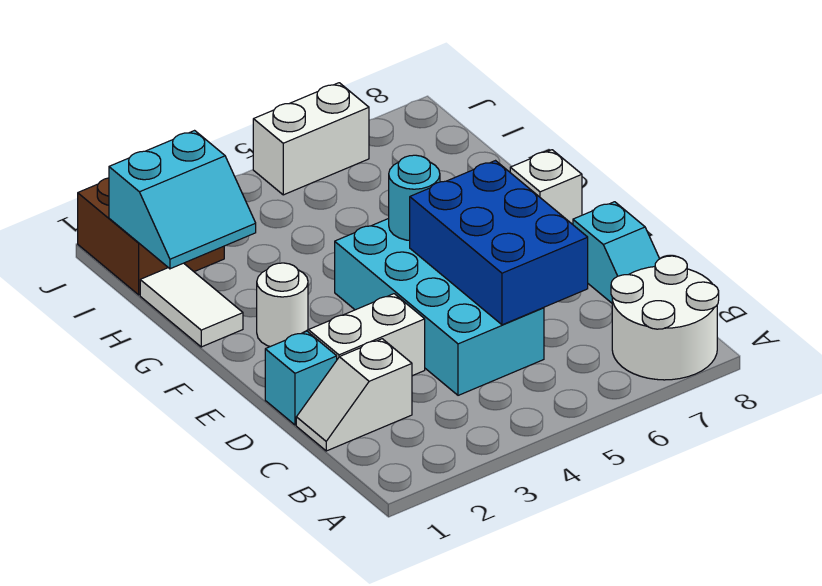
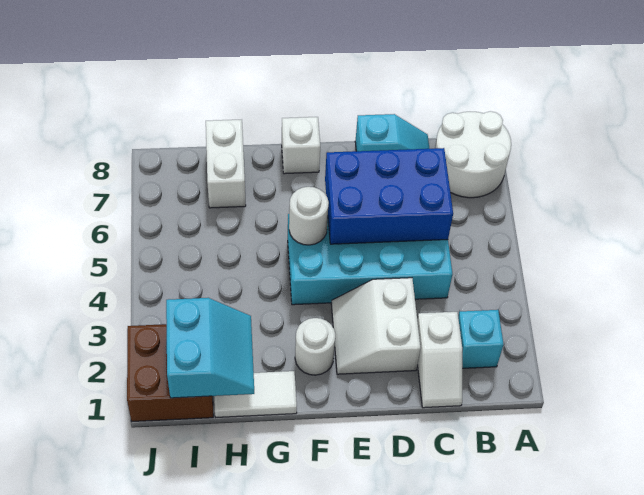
cyan 1x1 brick [265,331,337,425] -> cyan 1x1 brick moved to [458,310,504,368]
cyan 1x1 round brick [389,155,440,240] -> white 1x1 round brick [289,187,329,245]
white 1x2 brick [253,83,369,195] -> white 1x2 brick moved to [206,120,246,208]

